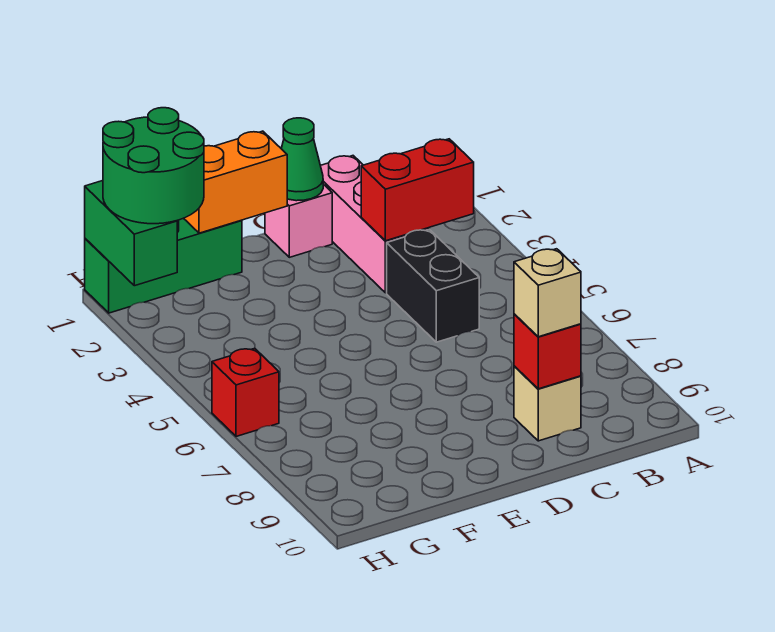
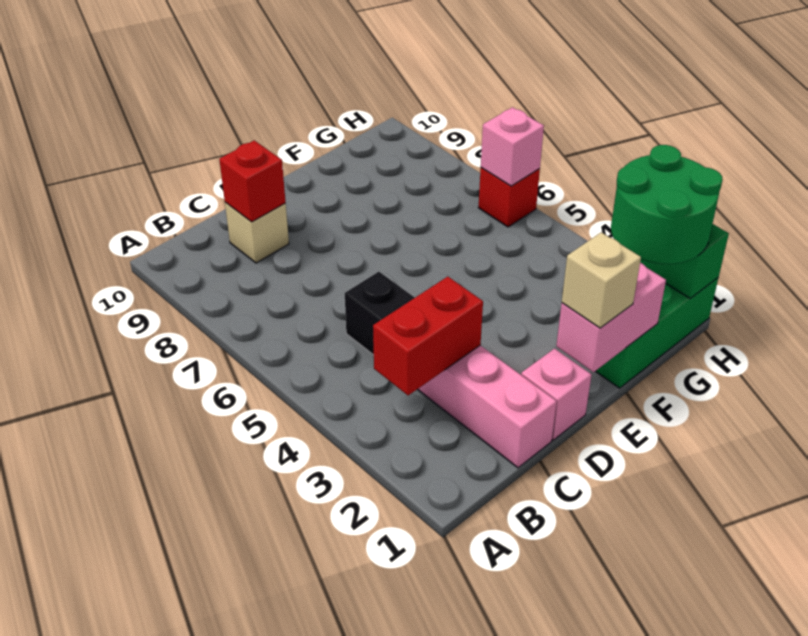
tan 1x1 brick [514,249,581,337] -> tan 1x1 brick moved to [562,232,641,328]
green 1x1 cone [281,118,323,201] -> none
orange 1x2 brick [184,131,287,233] -> pink 1x2 brick [556,263,666,372]
none -> pink 1x1 brick [481,107,544,186]

